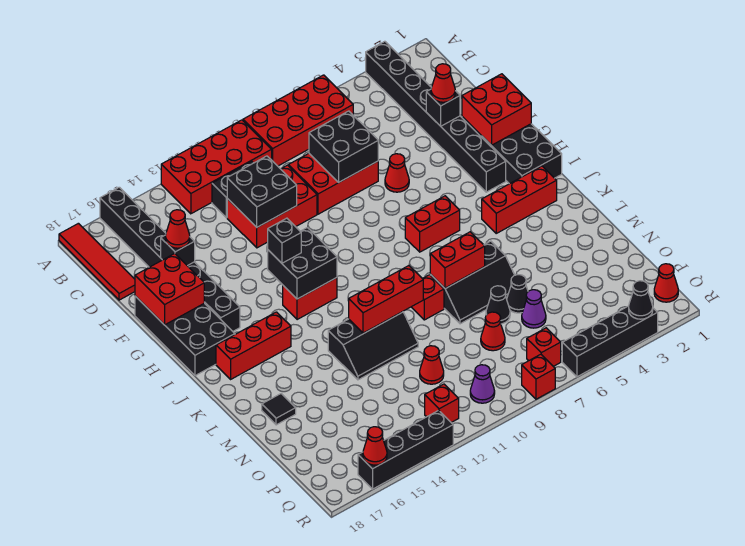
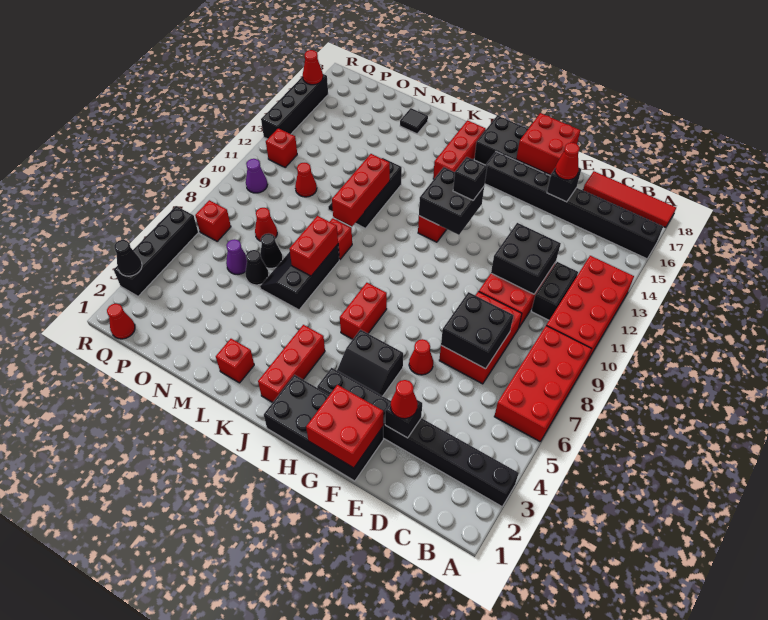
none -> black 2x2 slope [337,330,403,396]
red 1x1 brick [522,354,555,399] -> red 1x1 brick moved to [216,339,254,383]

